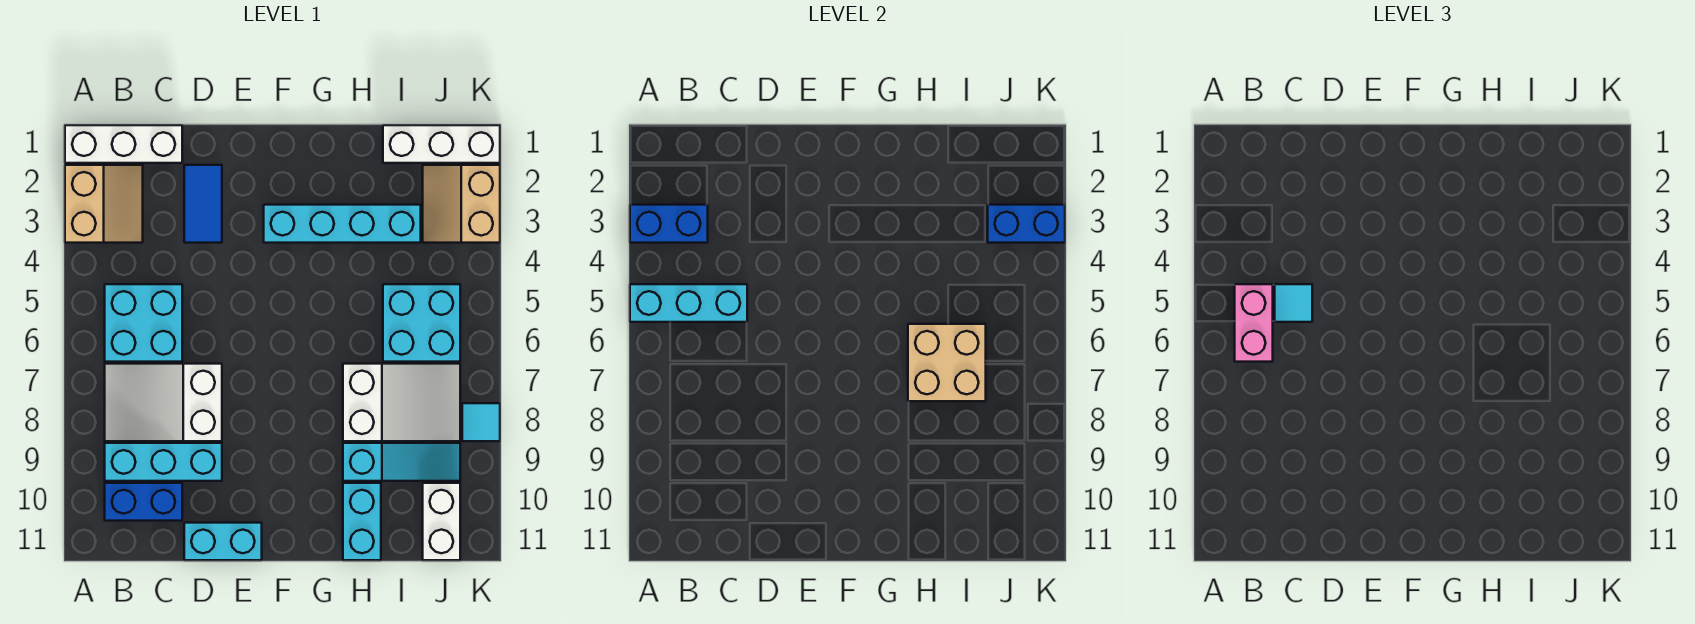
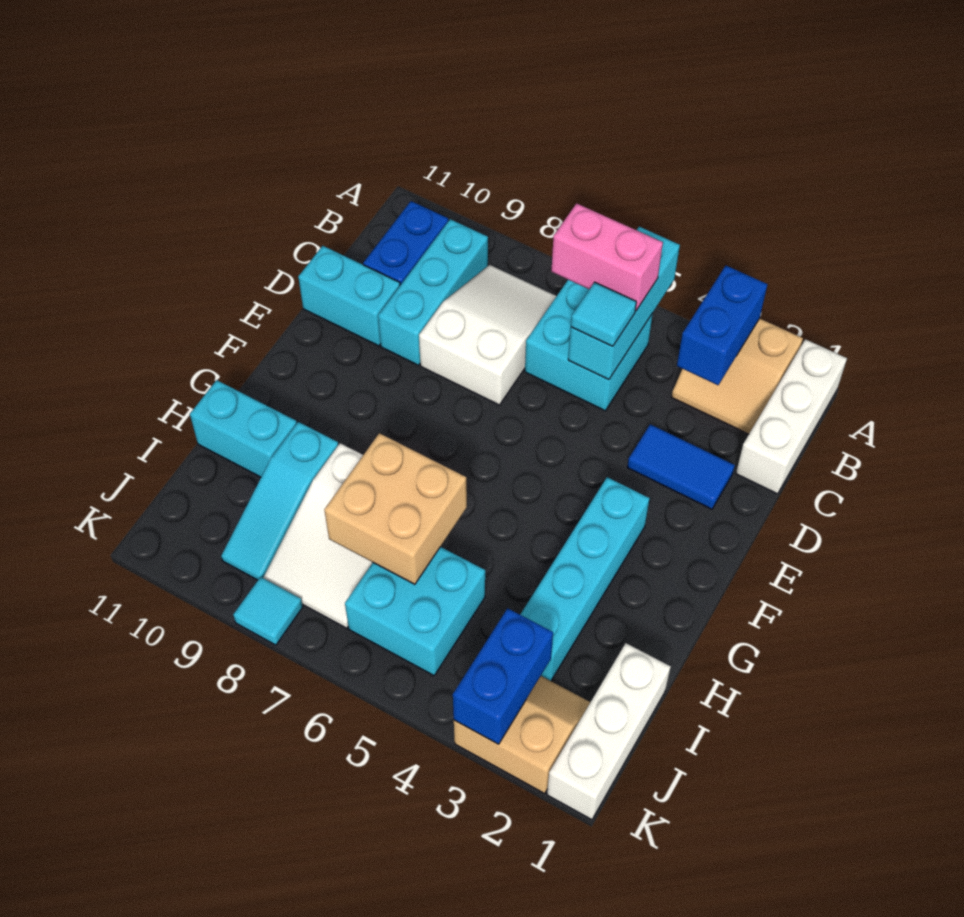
cyan 1x2 brick [184,523,262,560] -> cyan 1x2 brick turned to [298,246,400,346]
white 1x2 brick [423,483,460,560] -> none

